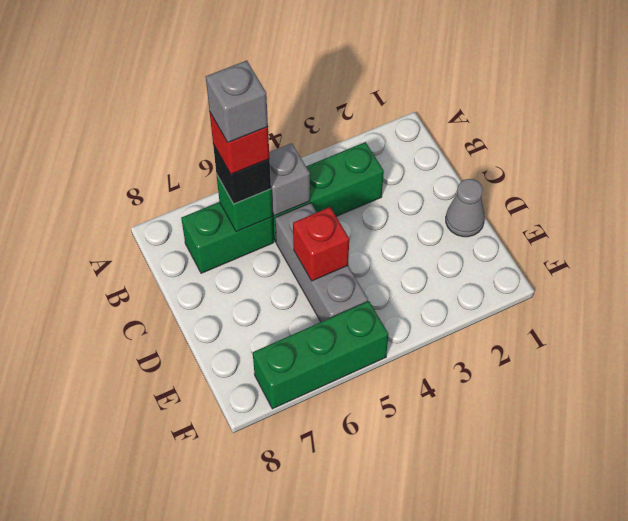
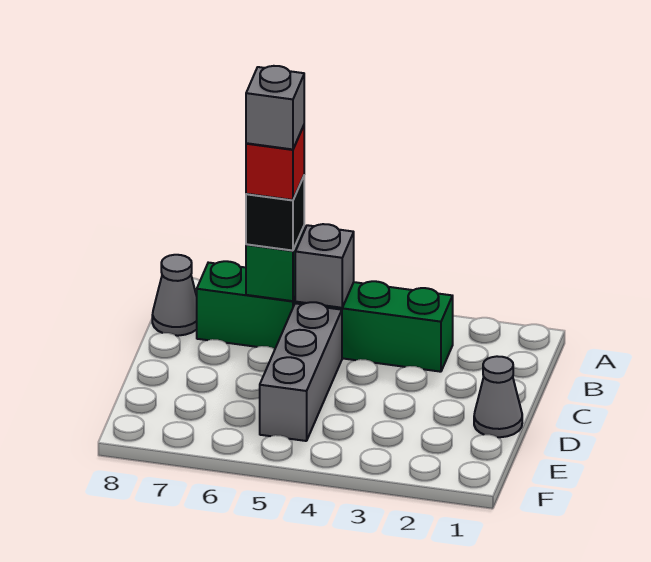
none -> grey 1x1 cone [152,255,197,336]
red 1x1 brick [293,207,349,281] -> none
green 1x3 brick [253,301,389,409] -> none

